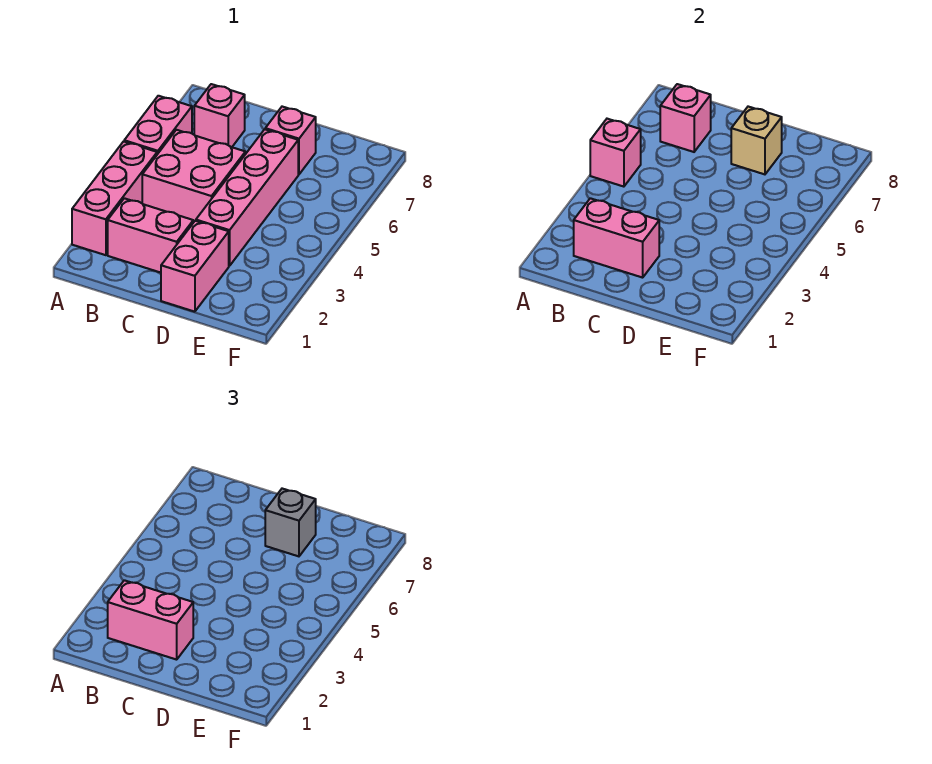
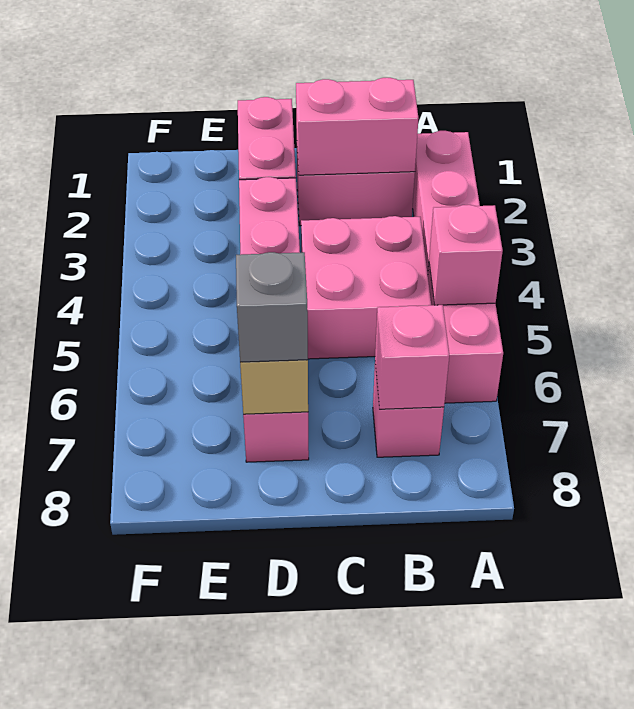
pink 1x2 brick [108,580,193,660] -> none

